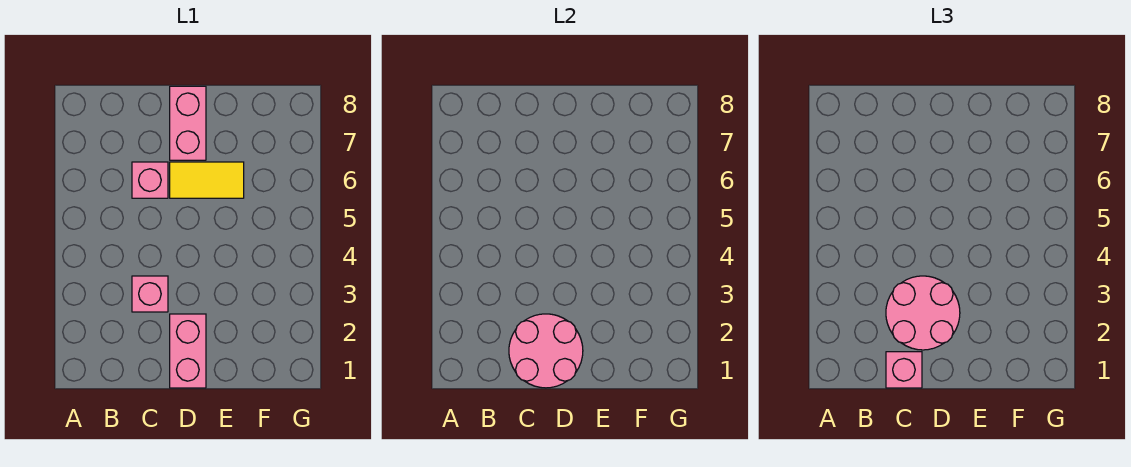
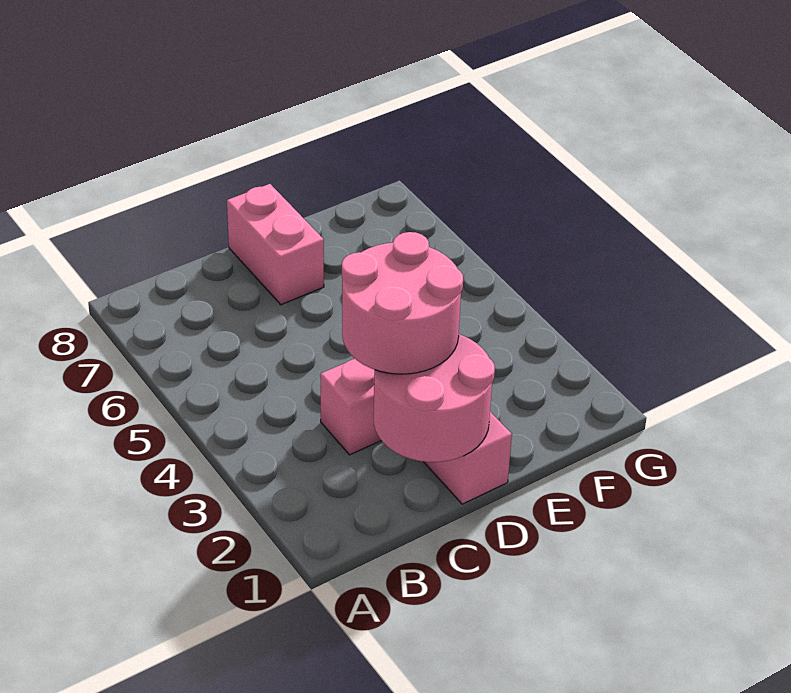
pink 1x1 brick [886,352,922,388] -> none
pink 1x1 brick [132,162,168,198] -> none
yellow 1x2 tile [170,162,244,198] -> none

